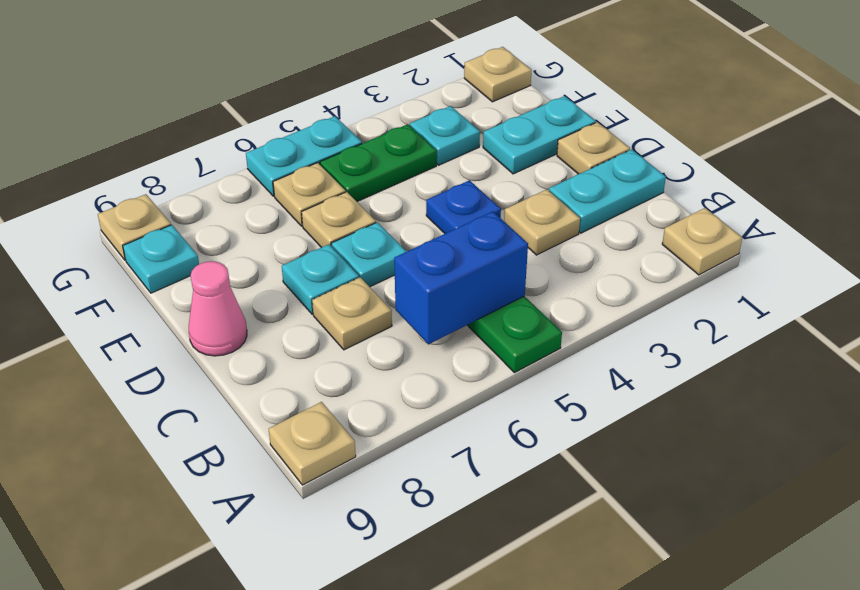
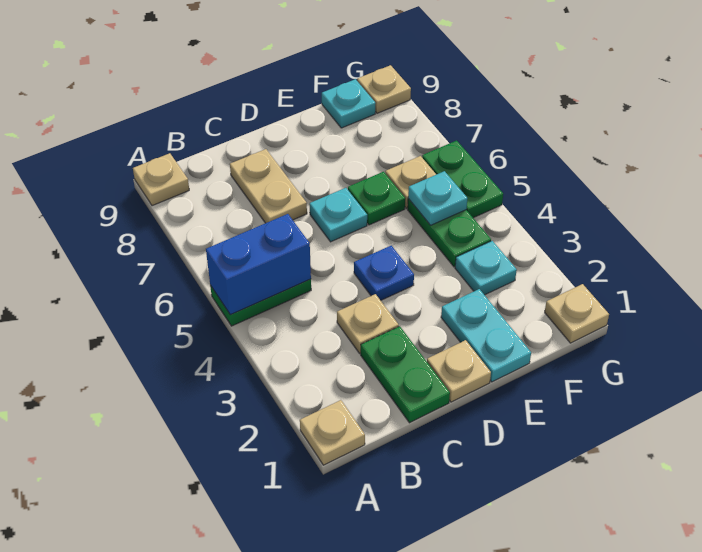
blue 1x2 brick [394,211,528,344] -> blue 1x2 brick turned to [206,214,311,315]
cyan 1x2 plate [549,149,666,233] -> green 1x2 plate [361,326,450,423]
tan 1x1 plate [312,277,392,350] -> tan 1x2 plate [230,149,307,223]
cyan 1x1 plate [282,244,359,314] -> cyan 1x1 plate moved to [408,171,468,225]
pink 1x1 cone [189,261,247,356] -> none
tan 1x1 plate [302,192,376,248] -> green 1x1 plate [348,172,405,225]
cyan 1x2 plate [246,116,362,196] -> green 1x2 plate [422,141,503,218]

